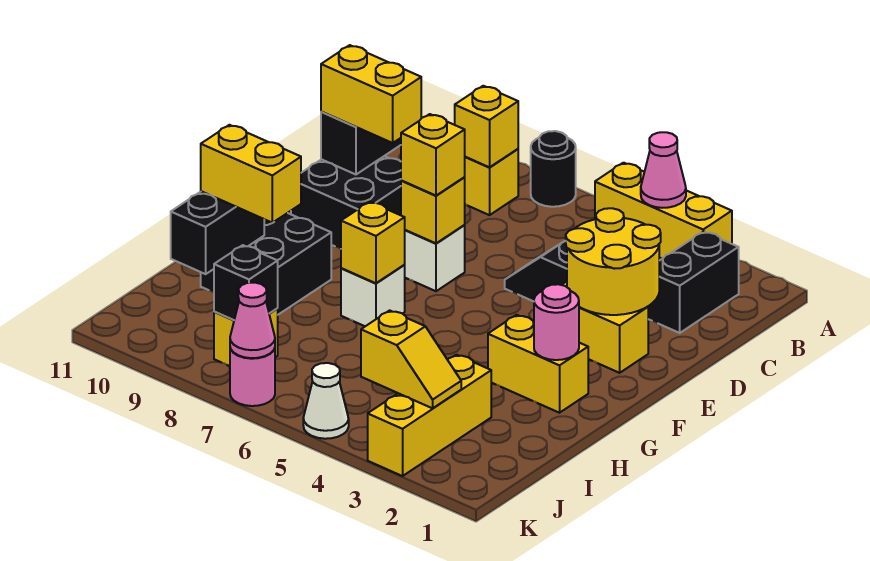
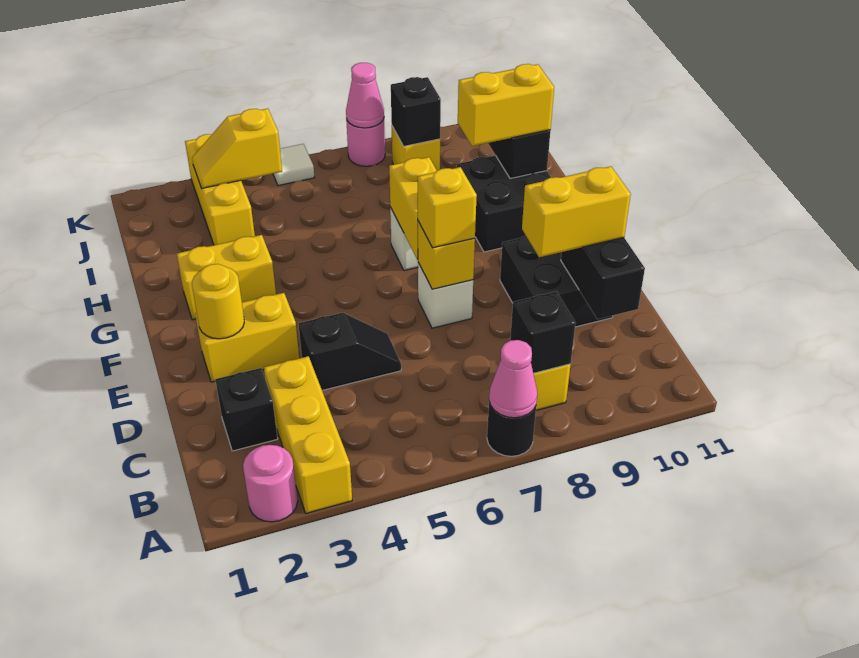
yellow 1x3 brick [595,163,732,259] -> yellow 1x3 brick turned to [264,356,352,513]
pink 1x1 cone [641,132,686,208] -> pink 1x1 cone moved to [489,340,537,418]
black 1x2 brick [648,231,739,333] -> black 1x1 brick [215,368,278,451]
yellow 1x1 brick [455,86,518,167] -> black 1x1 brick [510,291,575,373]
yellow 2x2 round brick [566,208,661,315] -> yellow 1x1 round brick [192,264,244,339]
pink 1x1 round brick [534,284,579,360] -> pink 1x1 round brick moved to [243,445,298,522]
yellow 1x1 brick [341,202,405,283] -> yellow 1x2 brick [389,157,437,260]
white 1x1 cone [303,363,349,439] -> white 1x1 tile [273,144,315,186]

